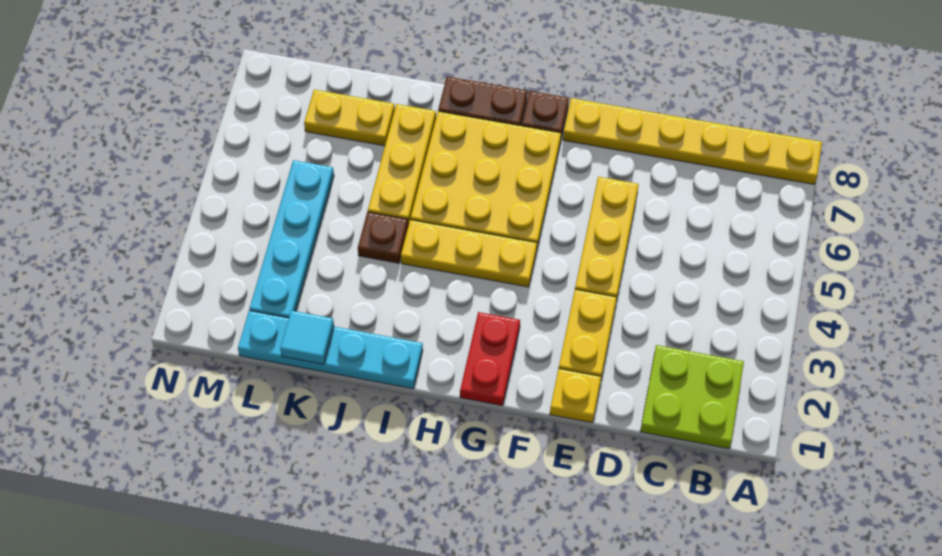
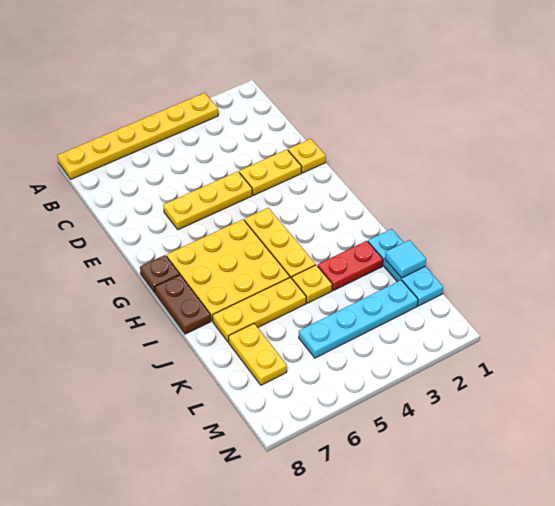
yellow 1x6 plate [563,98,822,184] -> yellow 1x6 plate turned to [57,93,218,179]
lime 2x2 plate [640,345,744,449] -> none
red 1x2 plate [460,312,520,406] -> red 1x2 plate moved to [318,241,383,291]
cyan 1x4 plate [238,311,423,389] -> cyan 1x3 plate [368,229,443,306]
brown 1x1 plate [358,212,408,263] -> yellow 1x1 plate [292,265,332,303]

